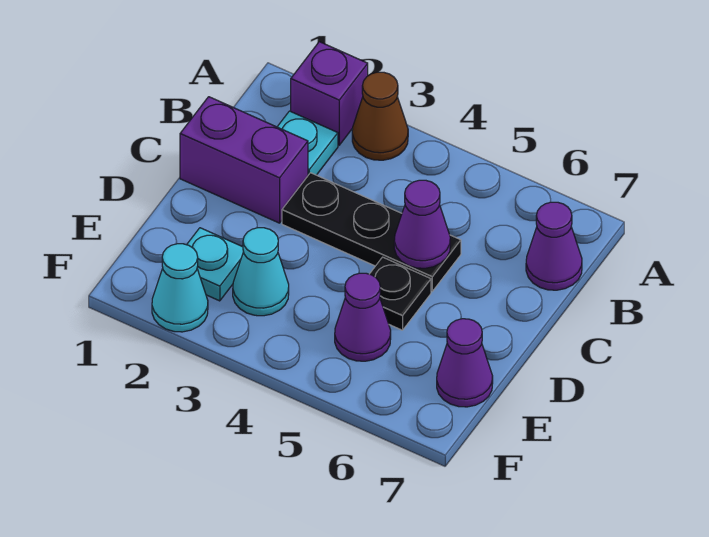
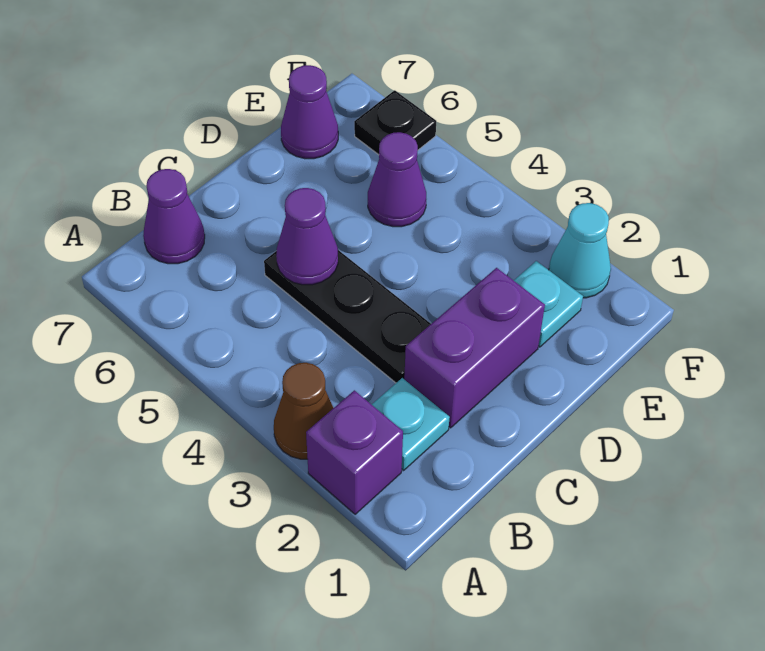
purple 1x2 brick [180,97,308,223] -> purple 1x2 brick turned to [404,268,545,428]
black 1x1 plate [370,257,431,330] -> black 1x1 plate moved to [354,90,436,155]
cyan 1x1 cone [233,228,289,316] -> none

